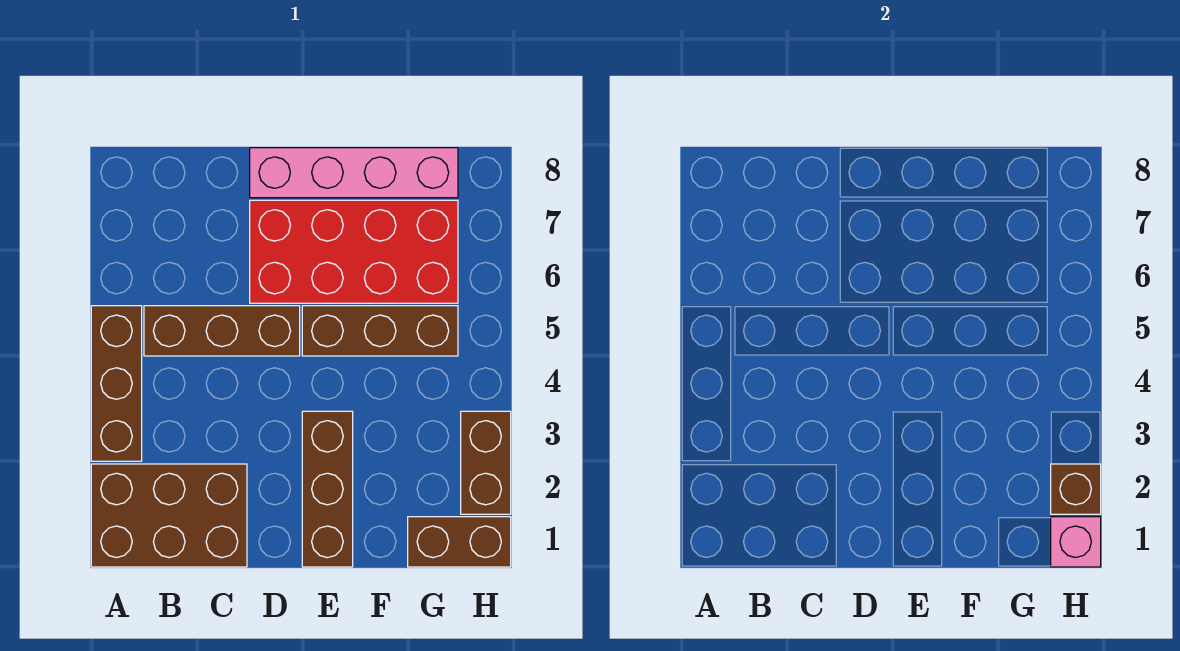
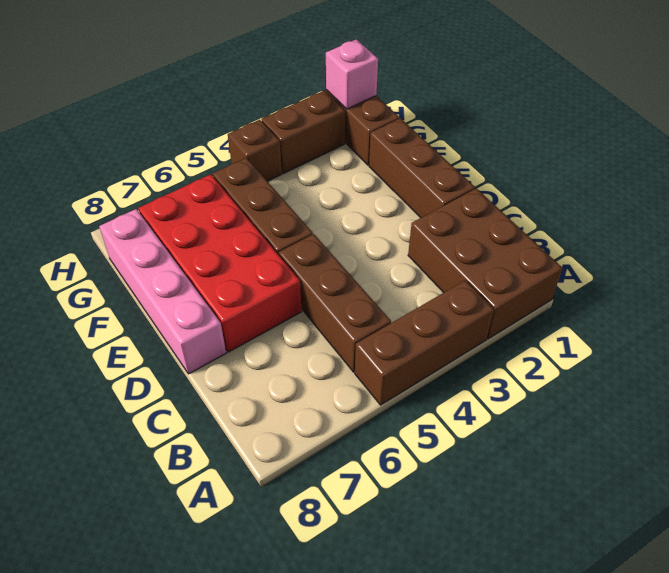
brown 1x3 brick [302,411,353,567] -> brown 1x3 brick turned to [369,118,475,218]
brown 1x1 brick [1051,464,1101,514] -> brown 1x1 brick moved to [228,120,282,181]

